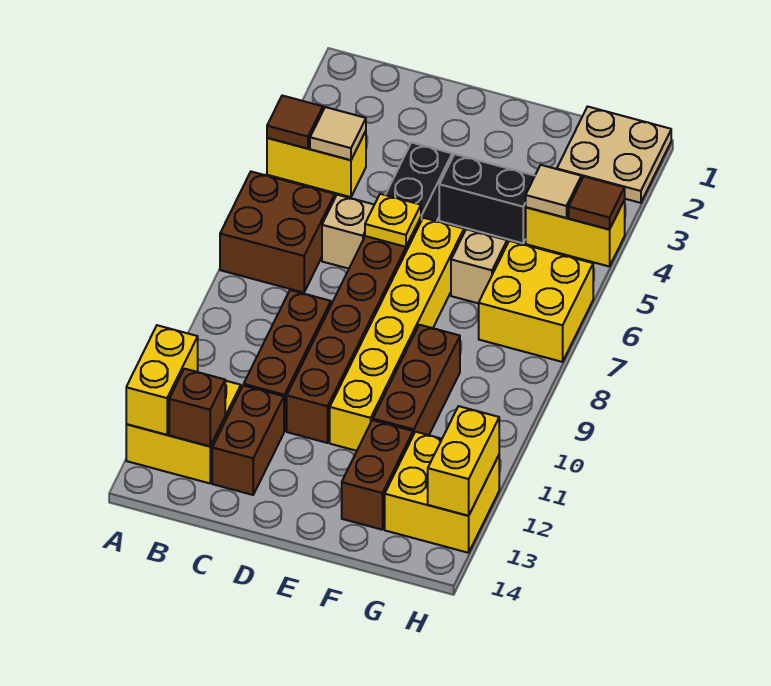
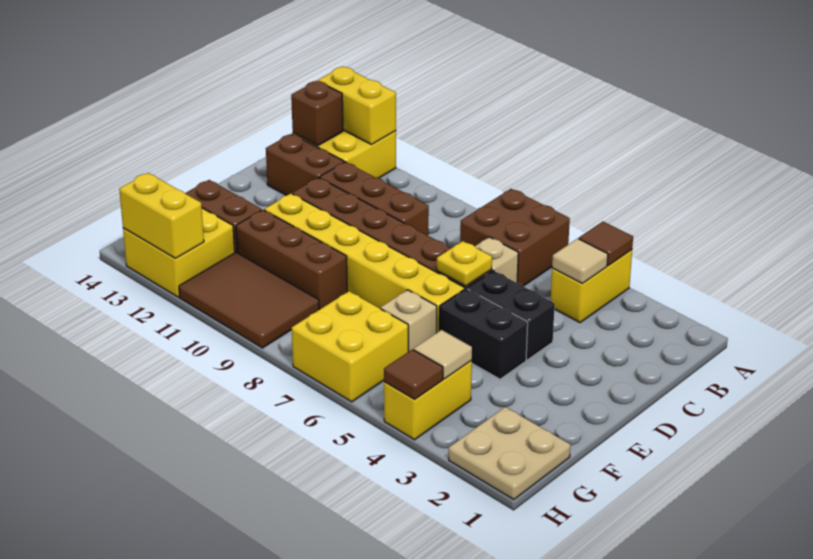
black 1x2 brick [439,154,535,243] -> black 1x2 brick turned to [439,289,528,379]
none -> brown 2x3 tile [179,252,319,348]

